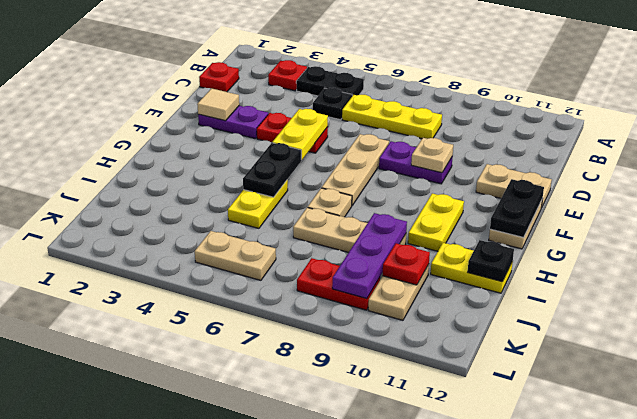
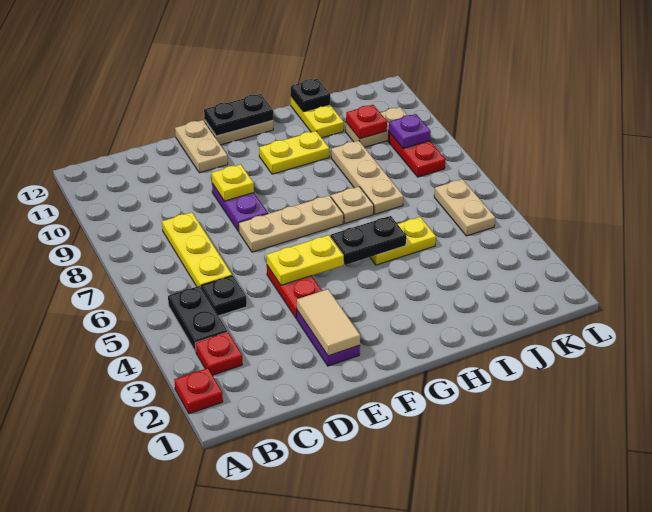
red 1x1 plate [199,62,239,92] -> red 1x1 plate moved to [174,368,223,414]
tan 1x1 tile [197,88,239,121] -> tan 1x2 tile [297,289,360,356]
tan 1x1 plate [411,138,453,173] -> yellow 1x1 plate [212,164,254,201]
purple 1x3 plate [332,213,407,299] -> purple 1x1 plate [389,114,431,149]

